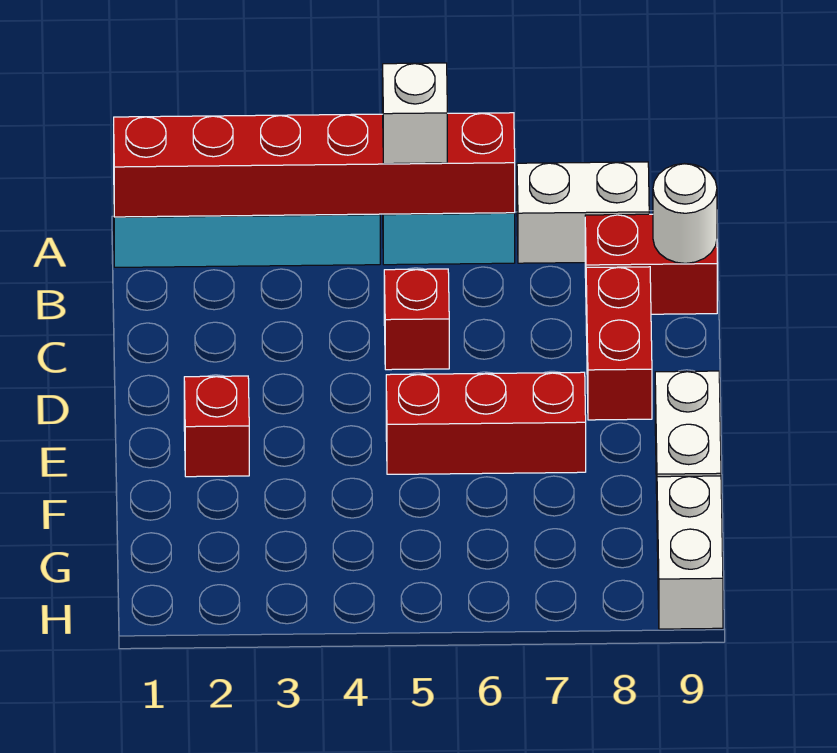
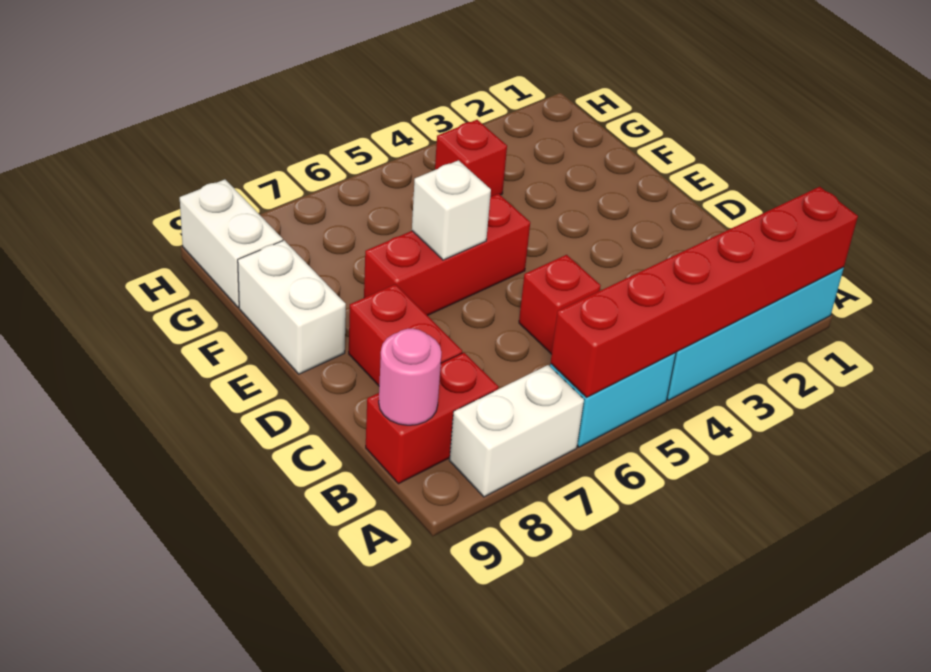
white 1x1 brick [383,63,447,164] -> white 1x1 brick moved to [412,160,491,260]
white 1x1 round brick [653,164,717,263] -> pink 1x1 round brick [379,329,441,425]
red 1x1 brick [184,376,249,477] -> red 1x1 brick moved to [435,120,507,197]

